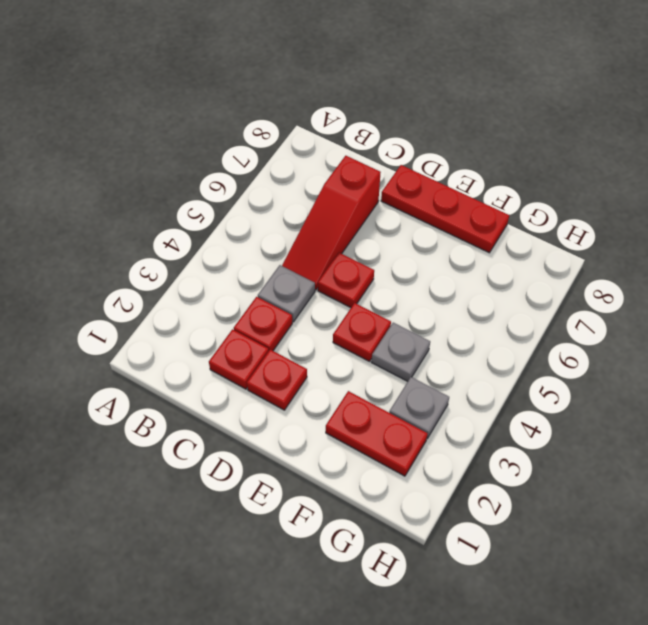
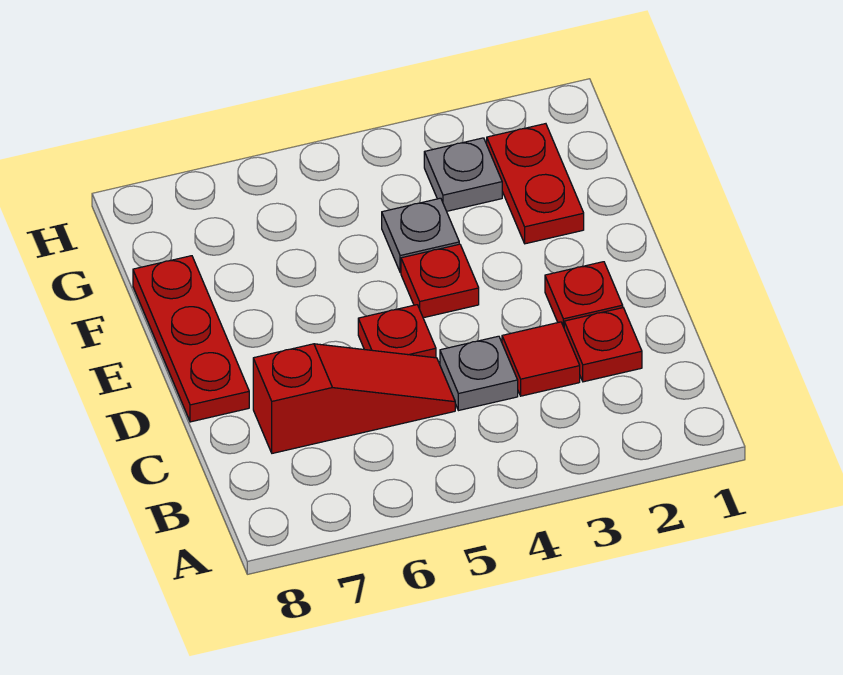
red 1x1 plate [234,297,292,351] -> red 1x1 tile [502,322,580,396]

